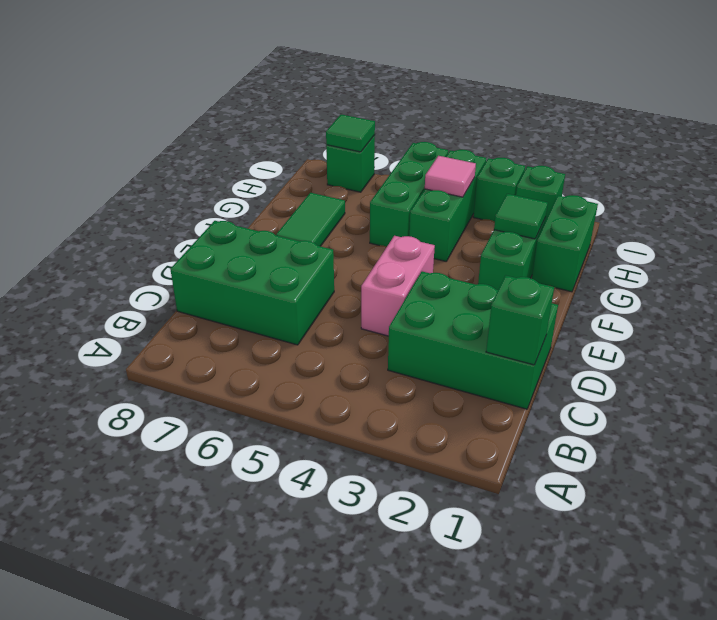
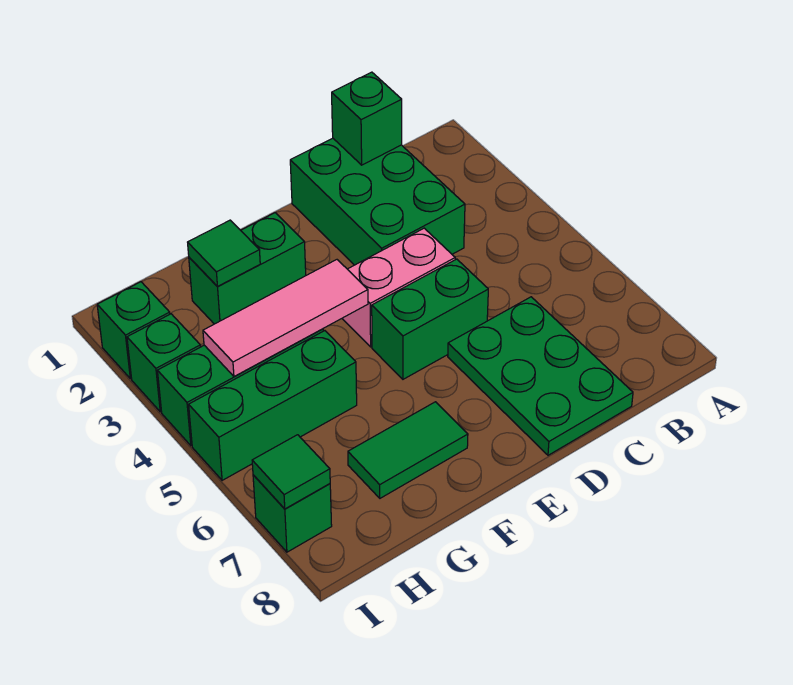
green 2x3 brick [170,221,334,345] -> green 2x3 plate [448,297,633,455]
green 1x2 brick [532,195,598,292] -> green 1x2 brick moved to [372,259,488,379]
pink 1x1 tile [425,156,476,197] -> pink 1x3 tile [203,260,368,376]

